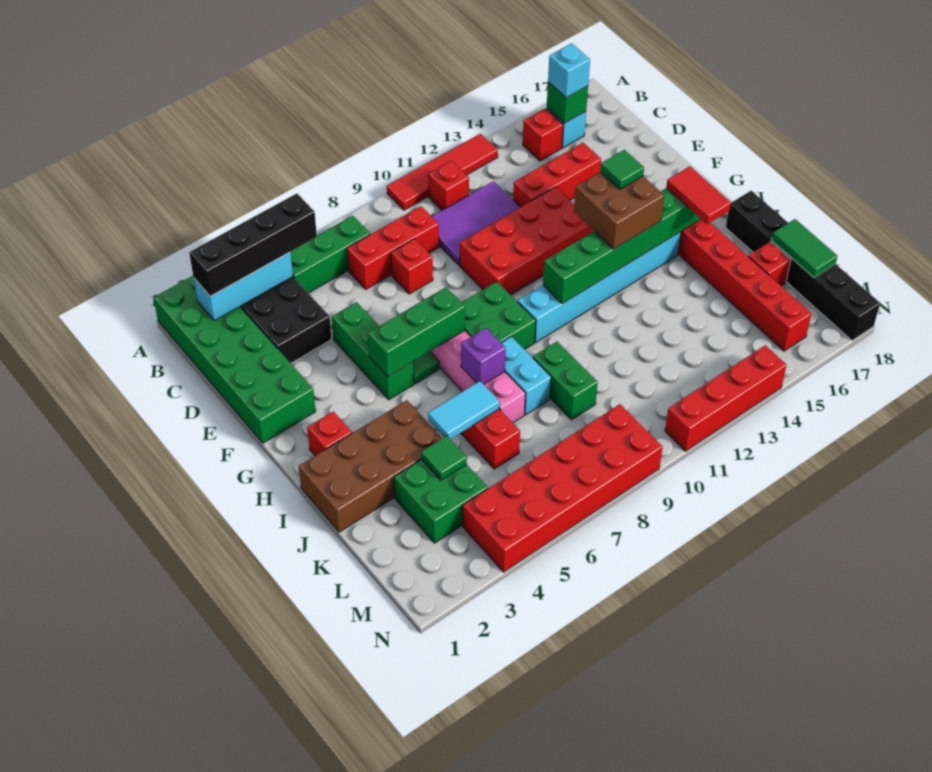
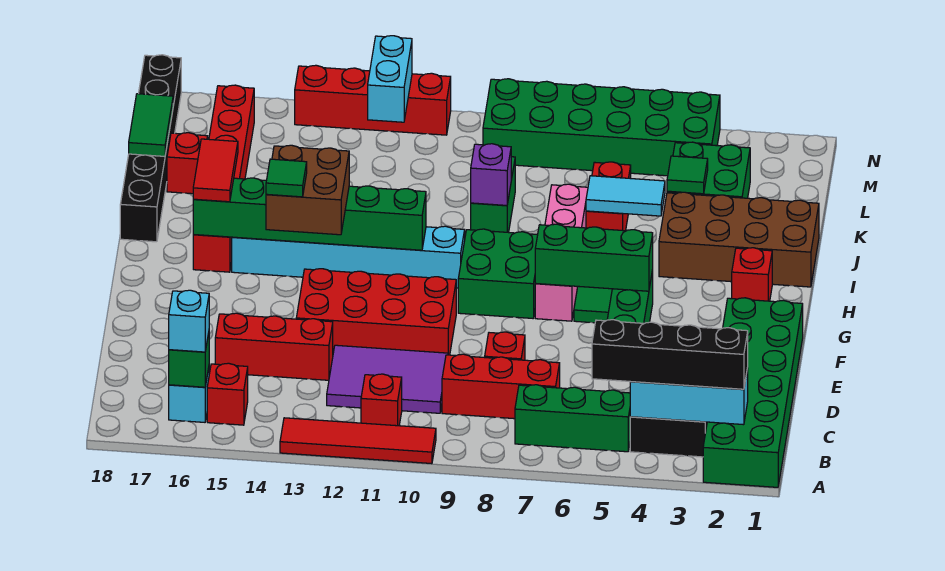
purple 1x1 brick [461,328,506,384] -> purple 1x1 brick moved to [471,144,511,205]
cyan 1x2 brick [501,337,551,415] -> cyan 1x2 brick moved to [368,36,412,122]
red 2x6 brick [463,404,663,572] -> green 2x6 brick [483,79,720,176]

